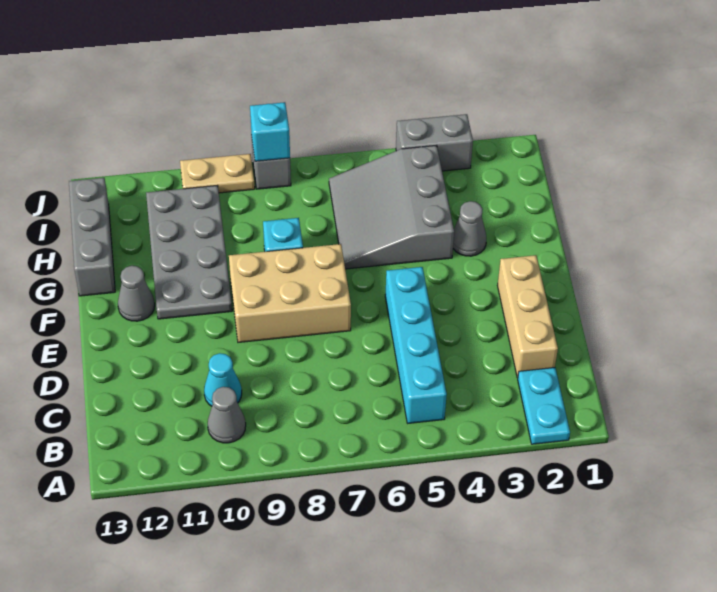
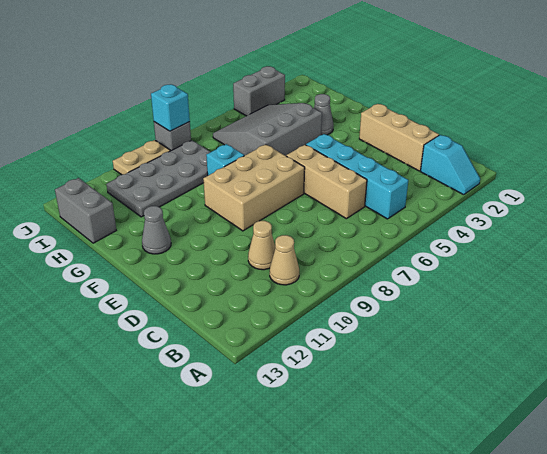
cyan 1x2 plate [518,368,570,444] -> cyan 1x2 slope [421,135,480,195]
grey 1x1 cone [208,387,246,443] -> tan 1x1 cone [270,235,299,285]
none -> tan 1x3 brick [286,145,367,219]
cyan 1x1 cone [204,353,242,406] -> tan 1x1 cone [248,221,275,270]
grey 2x4 plate [146,185,232,319] -> grey 2x4 plate turned to [106,140,210,217]
grey 3x3 slope [329,145,454,269] -> grey 3x3 slope turned to [213,103,322,156]
grey 1x3 brick [69,178,115,296] -> grey 1x2 brick [55,178,116,243]

